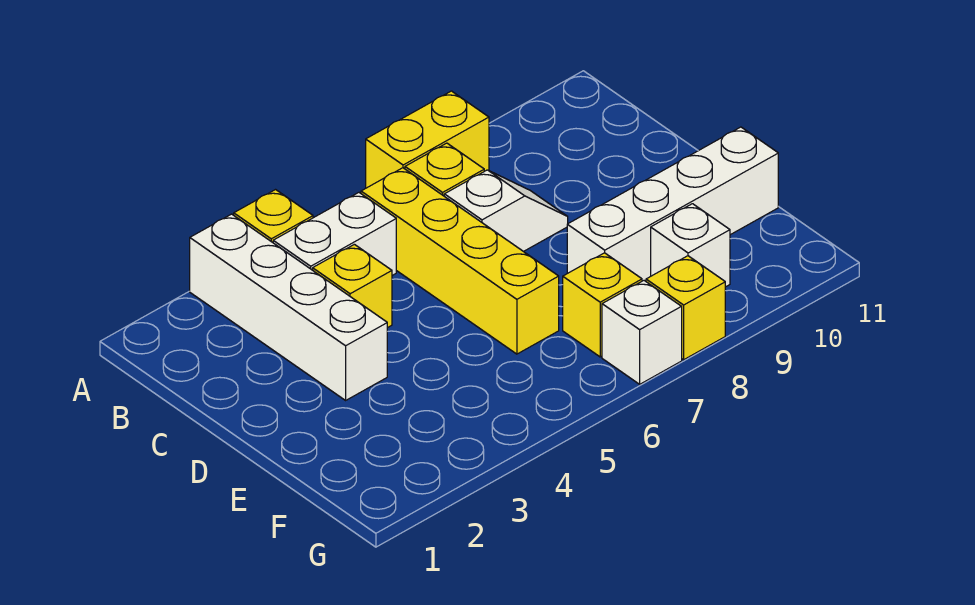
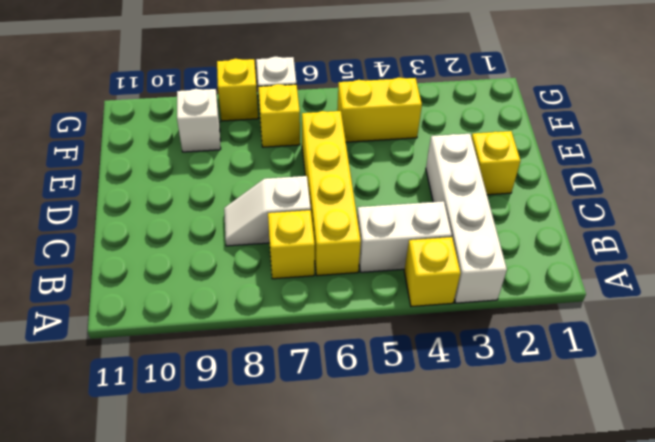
yellow 1x2 brick [366,91,489,188] -> yellow 1x2 brick moved to [337,78,422,142]
yellow 1x1 brick [313,244,392,328] -> yellow 1x1 brick moved to [472,131,521,195]
white 1x4 brick [567,127,778,281] -> none

